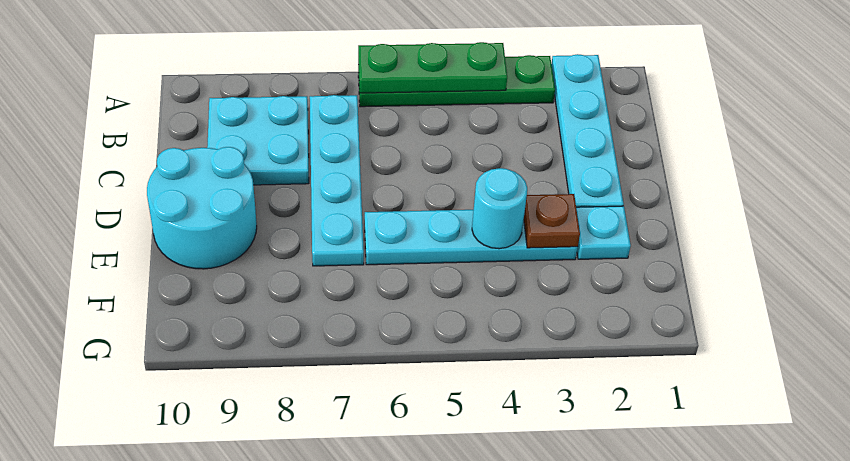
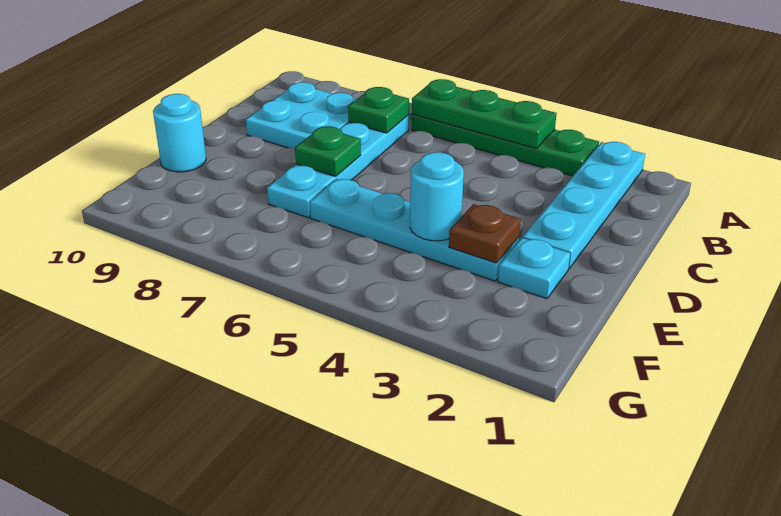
none -> green 1x1 plate [348,87,409,133]
none -> green 1x1 plate [295,126,361,176]
cyan 2x2 round brick [147,147,257,269] -> cyan 1x1 round brick [153,94,206,172]

